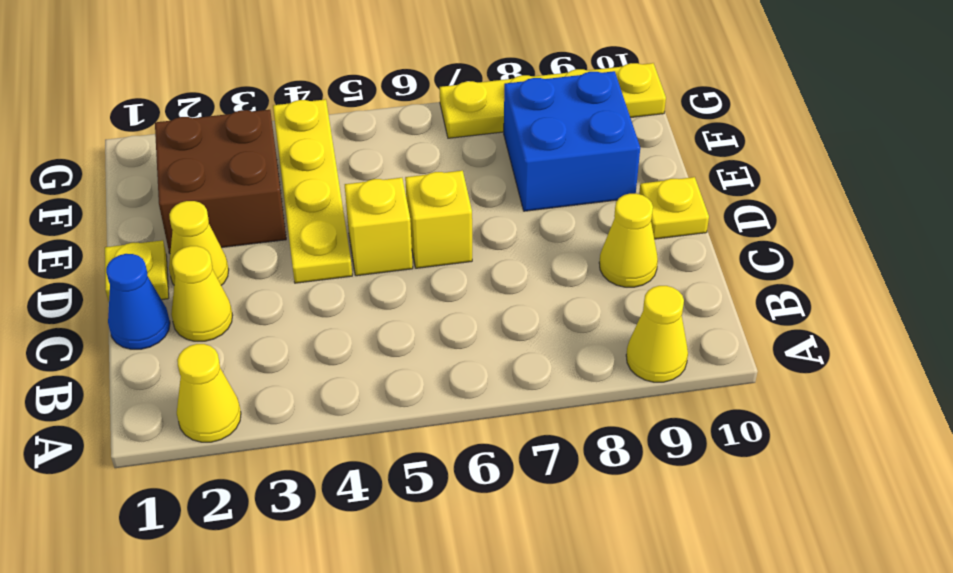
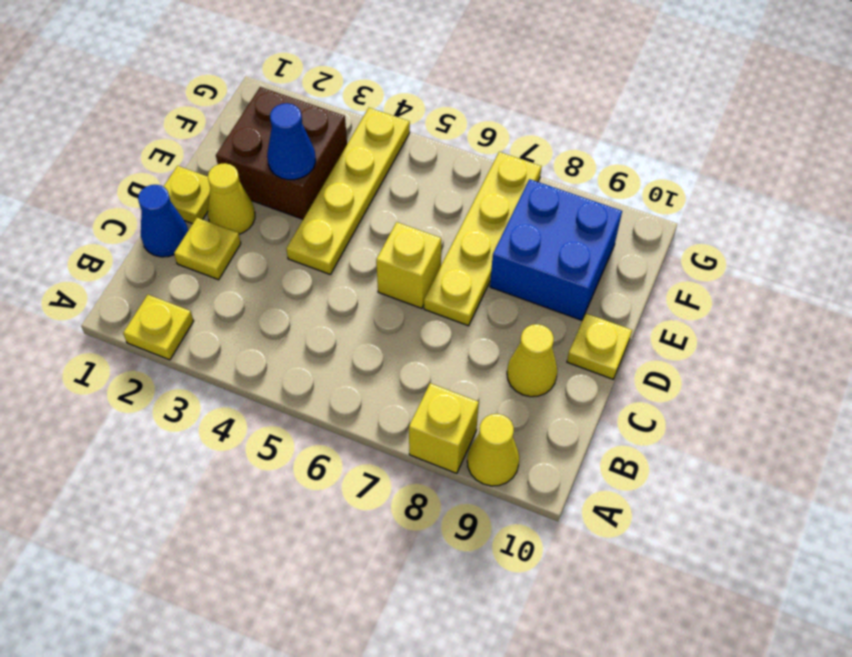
yellow 1x1 cone [177,344,241,442] -> yellow 1x1 plate [123,295,194,360]
yellow 1x1 cone [171,246,233,341] -> yellow 1x1 plate [174,218,241,280]
yellow 1x1 brick [345,178,413,276] -> yellow 1x1 brick moved to [409,383,479,474]
none -> blue 1x1 cone [267,103,316,180]
yellow 1x4 plate [440,63,666,138] -> yellow 1x4 plate turned to [424,152,542,326]

